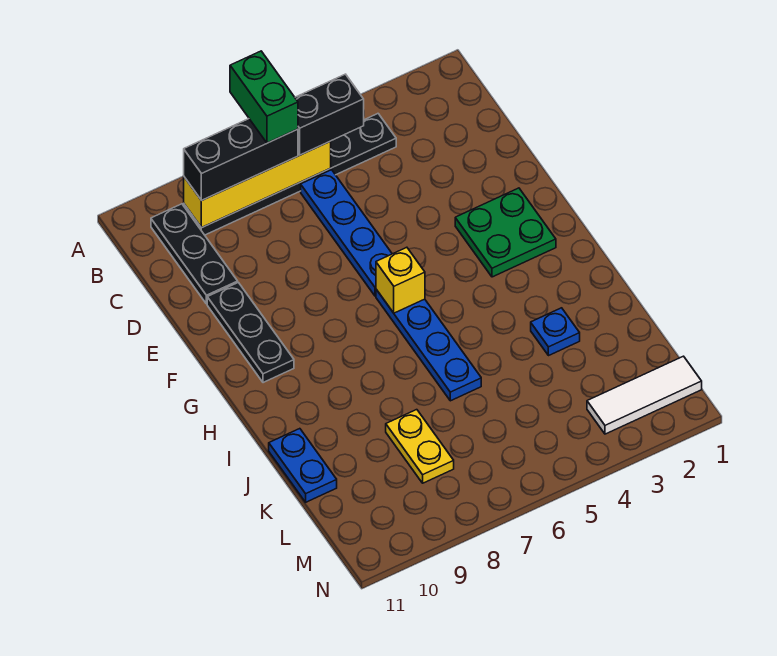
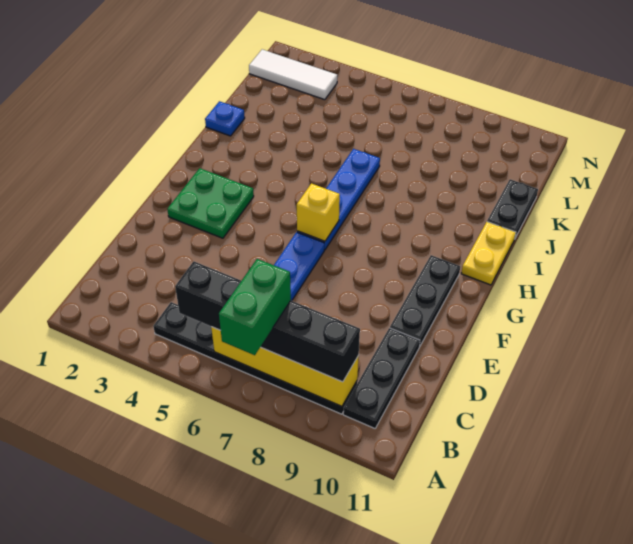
blue 1x1 plate [531,308,580,356] -> blue 1x1 plate moved to [205,101,245,136]
blue 1x2 plate [269,429,337,502] -> black 1x2 plate [487,179,538,238]
yellow 1x2 plate [386,410,454,483] -> yellow 1x2 plate moved to [461,222,516,285]

